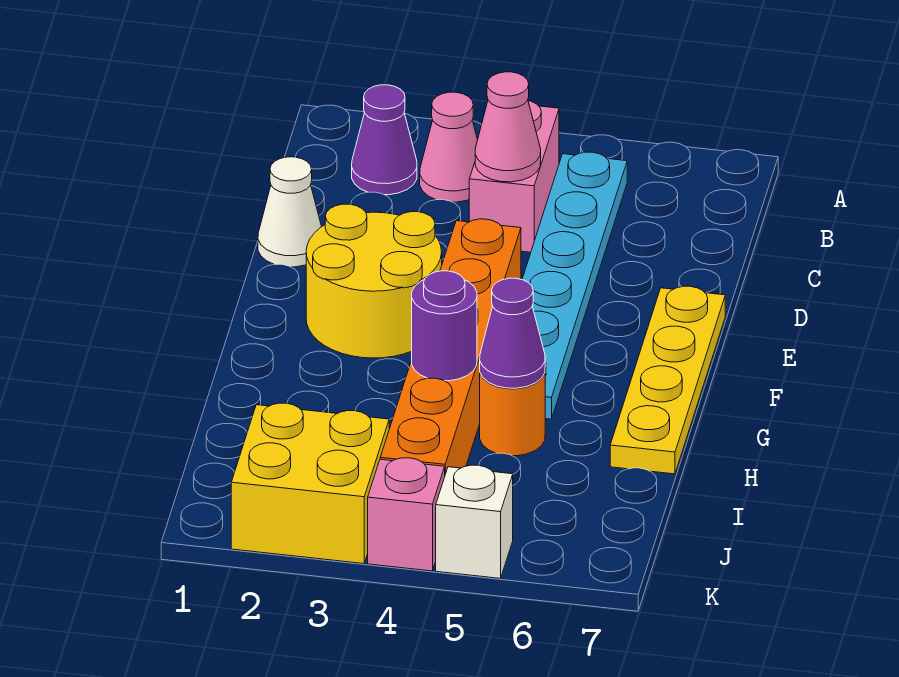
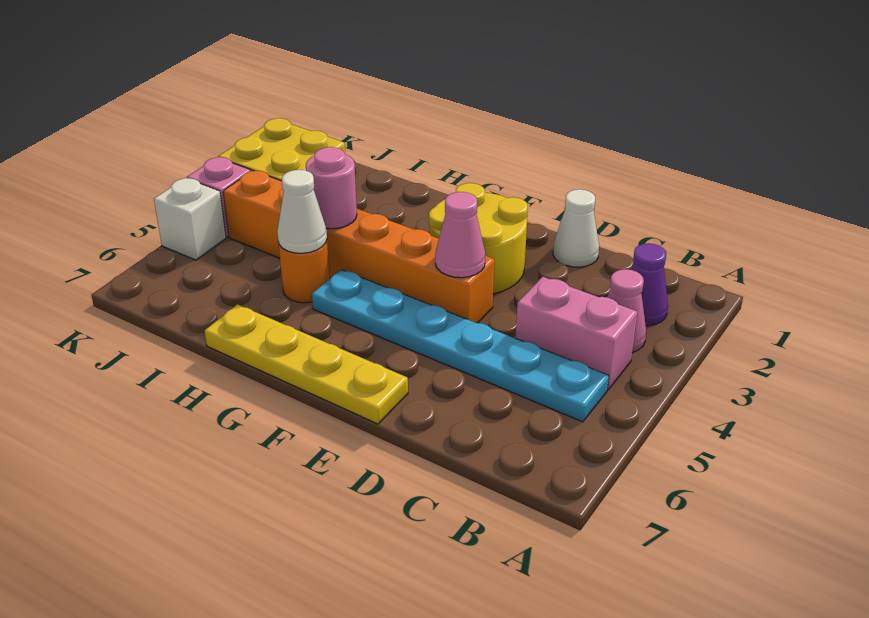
pink 1x1 cone [475,72,541,182] -> pink 1x1 cone moved to [435,192,485,278]
purple 1x1 round brick [412,271,477,381] -> pink 1x1 round brick [306,147,357,229]
purple 1x1 cone [480,278,545,388] -> white 1x1 cone [277,170,327,253]

